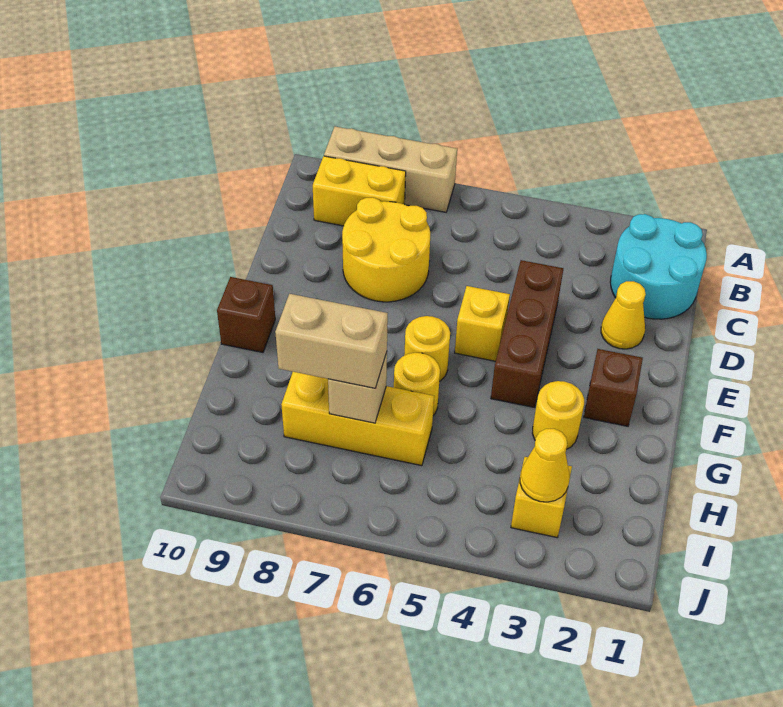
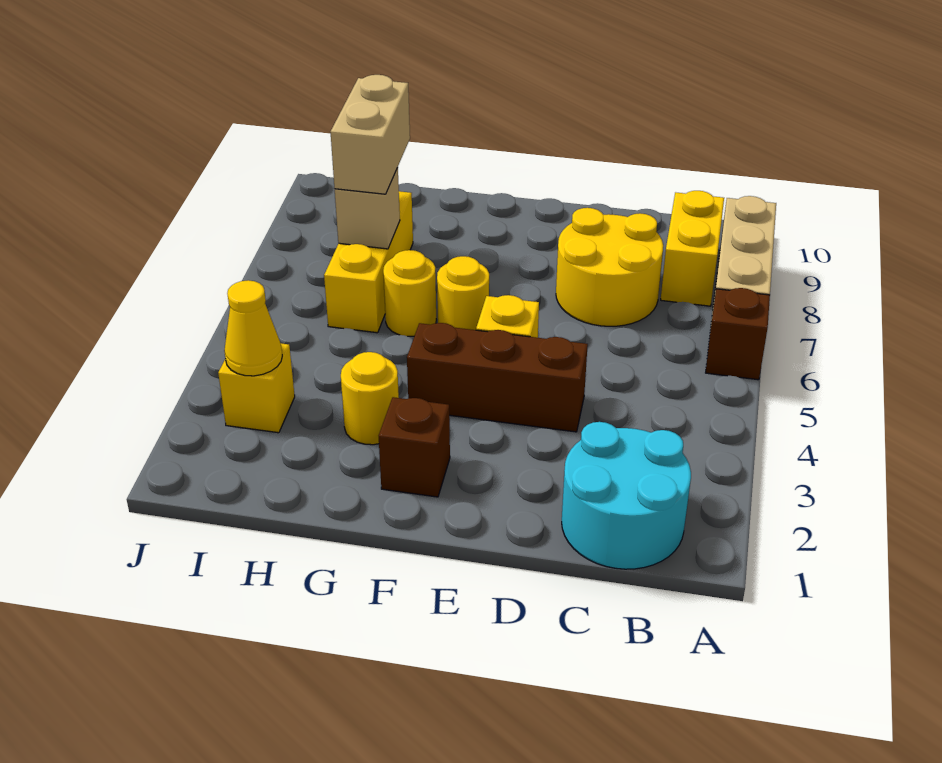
yellow 1x1 cone [601,281,646,349] -> none
brown 1x1 brick [217,277,275,352] -> brown 1x1 brick moved to [706,288,770,380]

